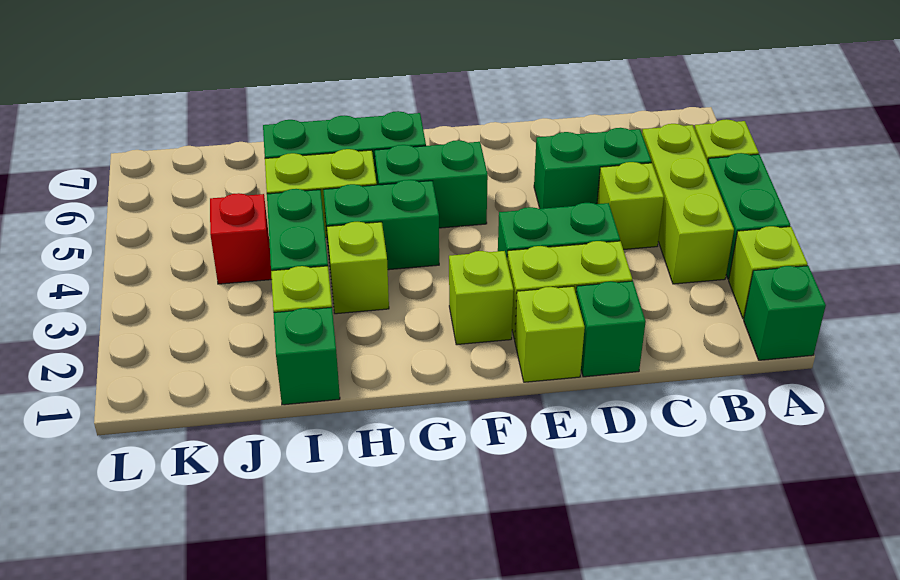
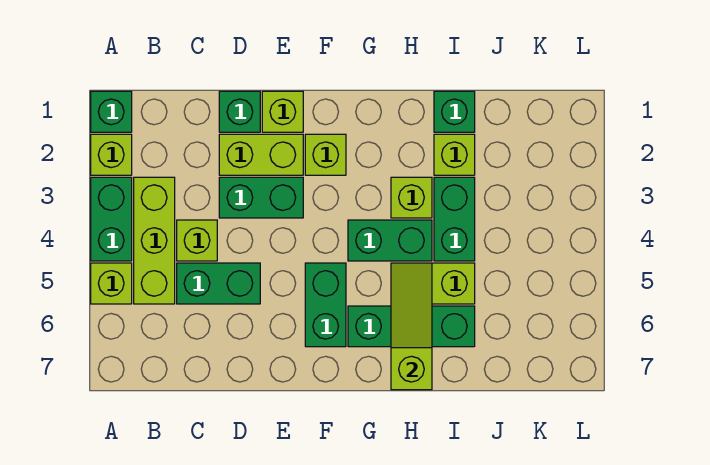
green 1x2 brick [375,140,488,228] -> green 1x2 brick turned to [305,263,346,347]
none -> lime 1x3 slope [391,263,432,390]
red 1x1 brick [210,193,272,284] -> none

